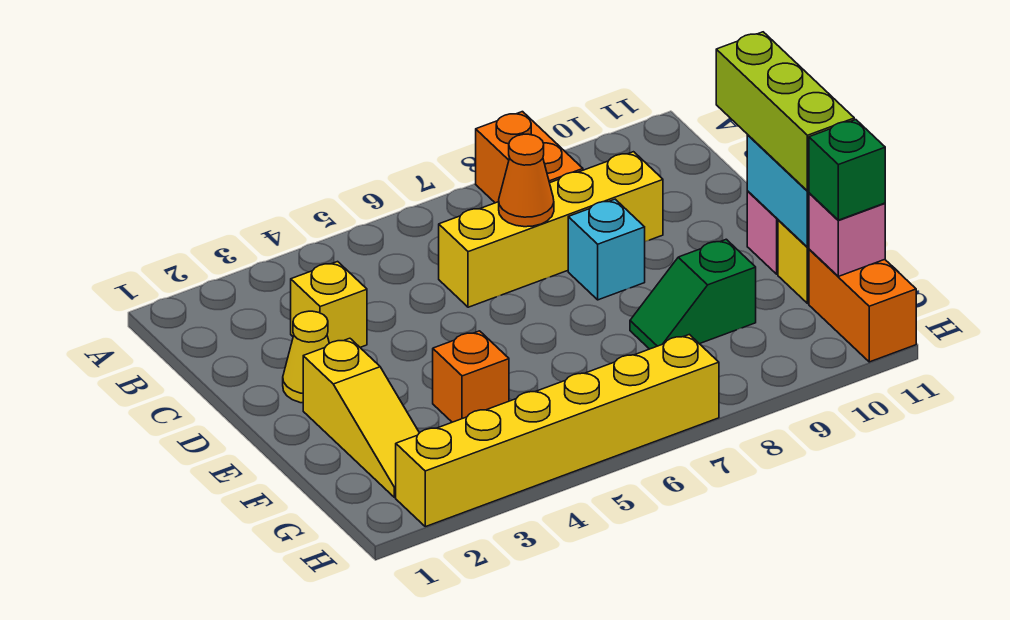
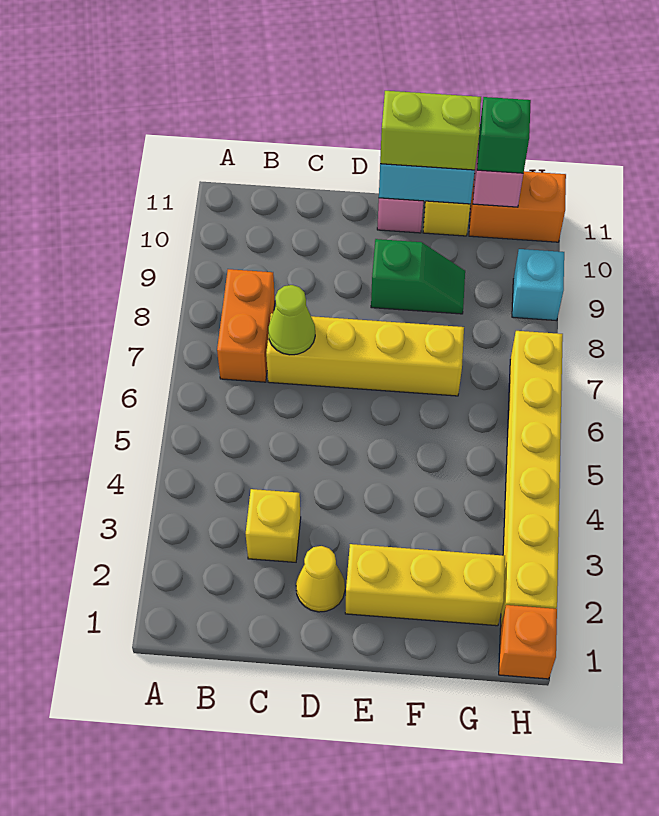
orange 1x2 brick [476,112,583,203] -> orange 1x2 brick turned to [217,269,275,382]
yellow 1x4 brick [439,152,663,307] -> yellow 1x4 brick turned to [266,313,464,396]
orange 1x1 cone [499,134,554,227] -> lime 1x1 cone [268,285,315,355]
cyan 1x1 brick [568,199,645,300] -> cyan 1x1 brick moved to [512,249,564,321]
lime 1x3 brick [716,32,854,191] -> lime 1x2 brick [380,91,481,170]
yellow 1x3 slope [303,338,419,497] -> yellow 1x3 brick [345,544,505,626]
orange 1x1 brick [433,331,509,422] -> orange 1x1 brick moved to [499,605,557,679]
green 1x2 slope [630,239,756,349] -> green 1x2 slope turned to [371,239,465,314]

